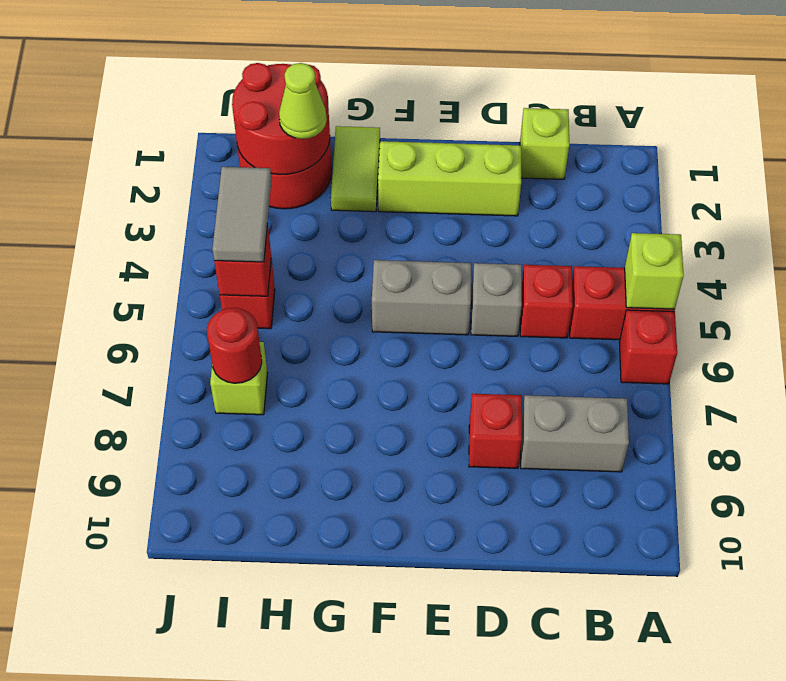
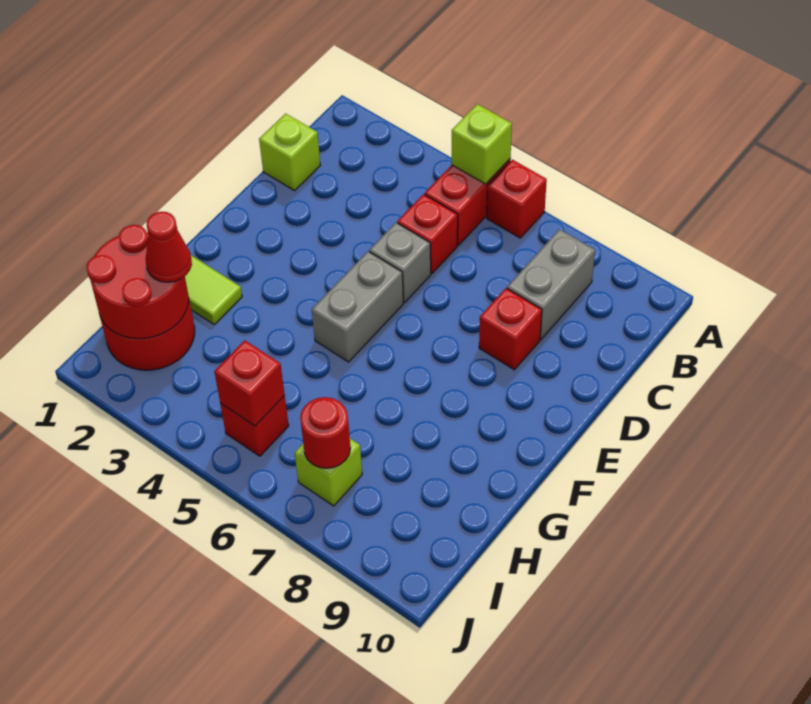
lime 1x3 brick [378,141,521,216] -> none
lime 1x1 cone [279,63,327,139] -> red 1x1 cone [146,212,192,282]
grey 1x2 tile [212,167,271,262] -> none

